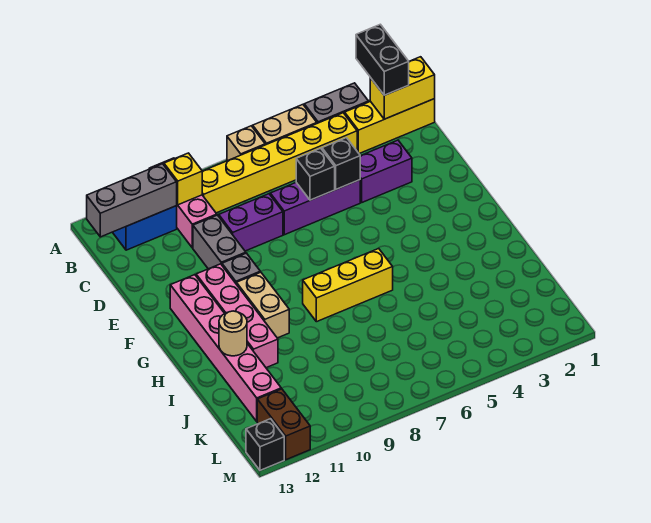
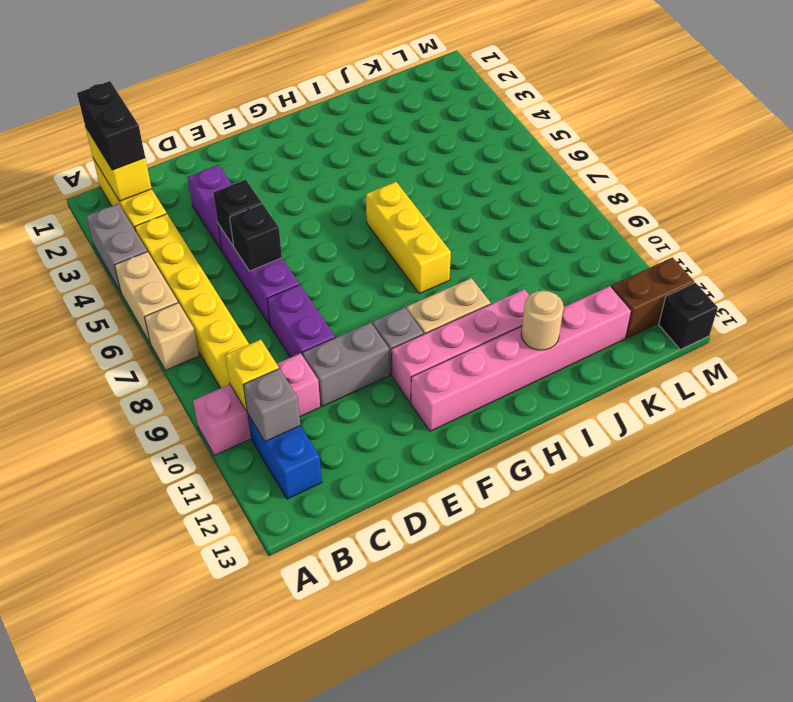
black 1x2 brick [356,24,409,95] -> black 1x2 brick turned to [77,81,145,170]
grey 1x3 brick [87,164,177,237] -> grey 1x1 brick [243,369,300,441]

